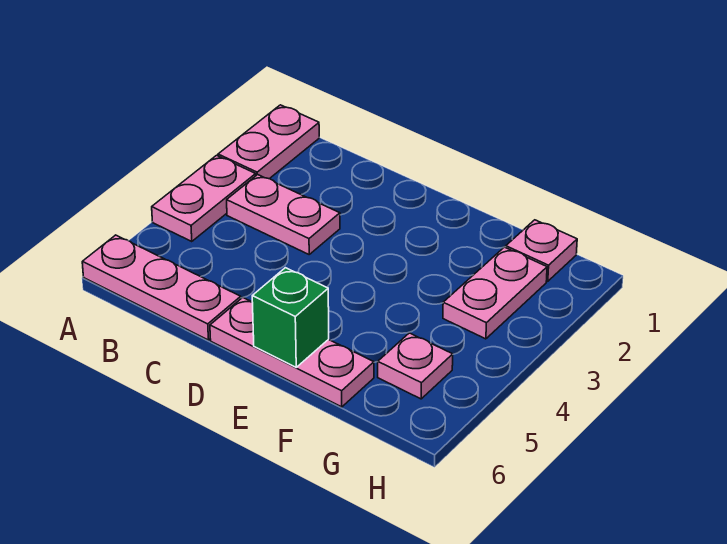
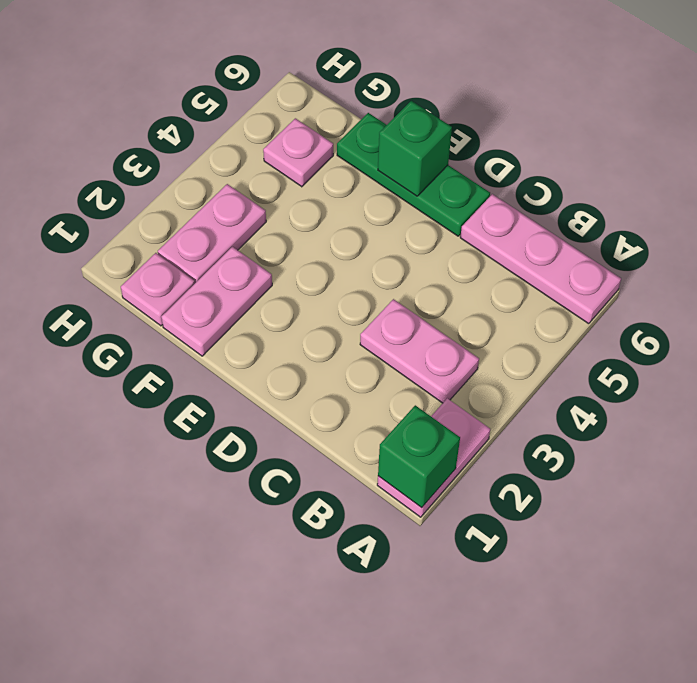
none -> green 1x1 brick [378,405,460,508]
pink 1x2 plate [152,155,256,242] -> pink 1x2 plate moved to [161,247,272,356]
pink 1x3 plate [210,298,374,407] -> green 1x3 plate [337,113,490,236]

